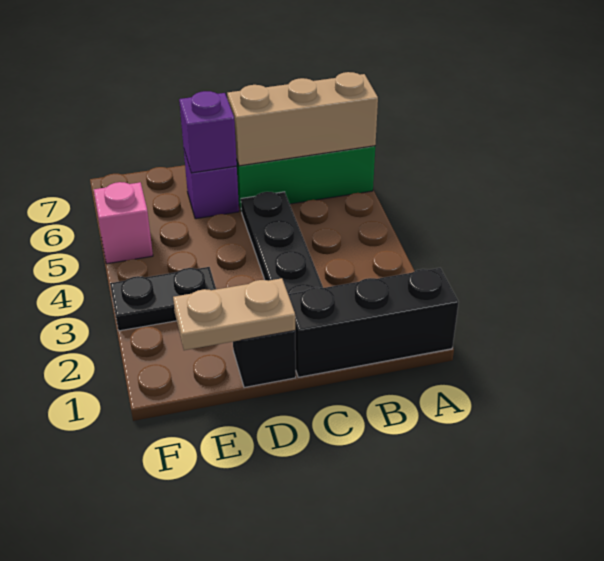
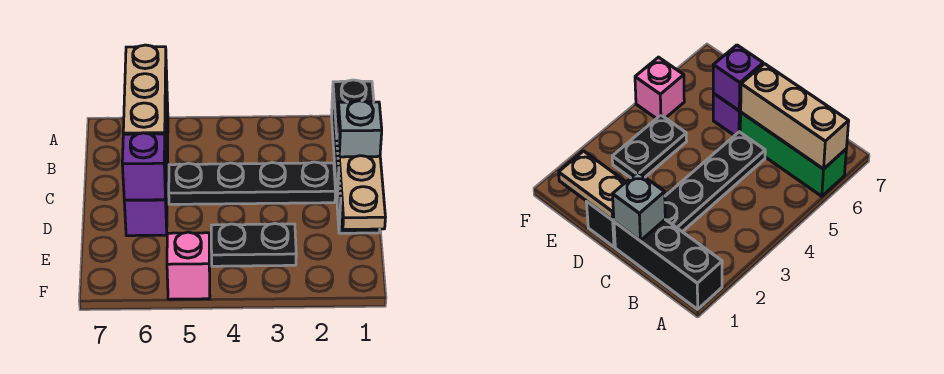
none -> grey 1x1 brick [337,101,382,163]
black 1x2 plate [110,267,216,331] -> black 1x2 plate turned to [211,224,296,266]

